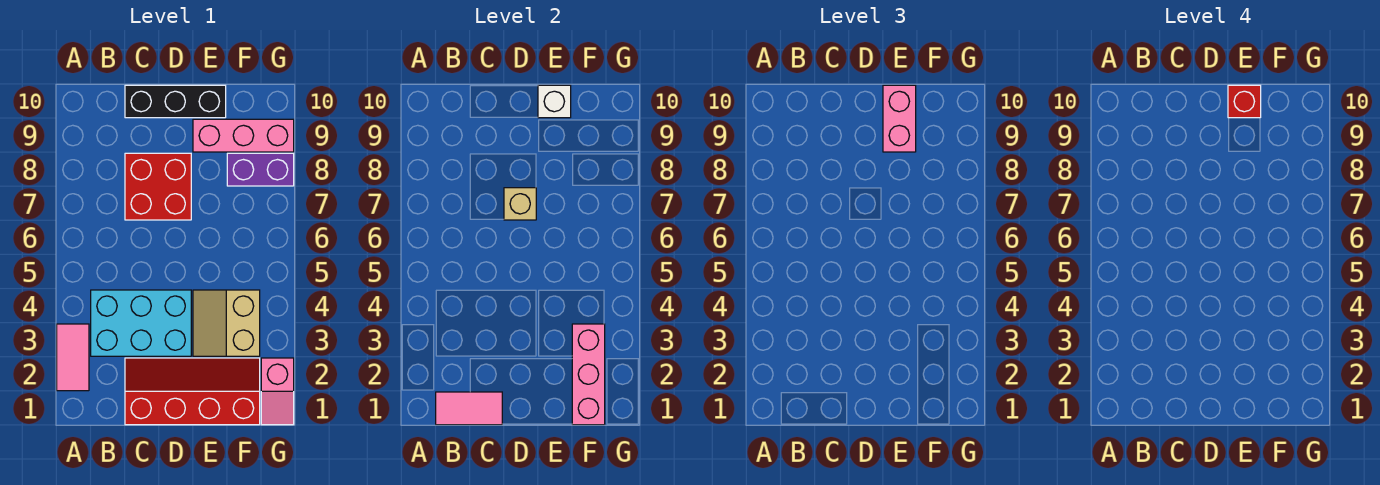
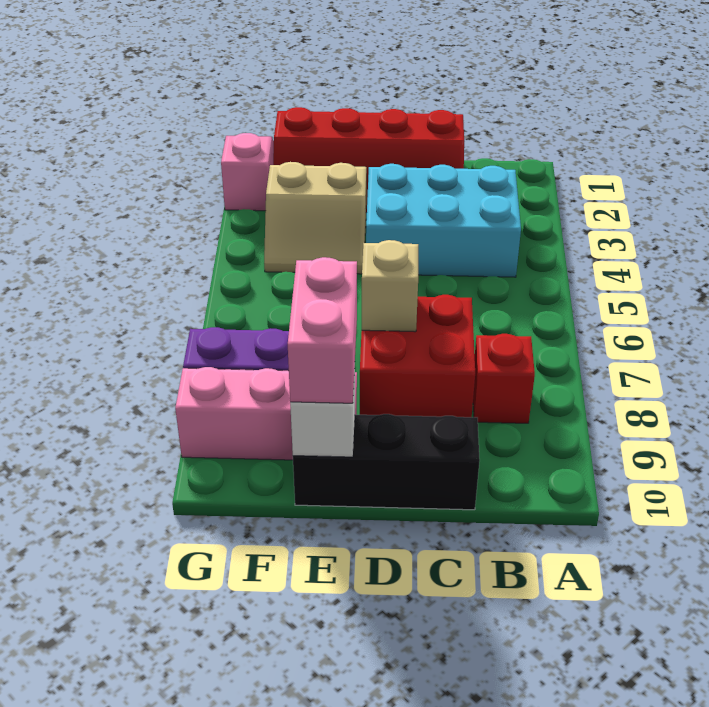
pink 1x2 tile [57,324,89,391] -> none
pink 1x2 tile [436,392,502,425] -> none
tan 2x2 slope [193,290,260,356] -> tan 2x2 slope turned to [264,162,366,274]
red 1x1 brick [1228,85,1261,118] -> red 1x1 brick moved to [473,334,535,423]
pink 1x3 brick [572,324,605,425] -> none

